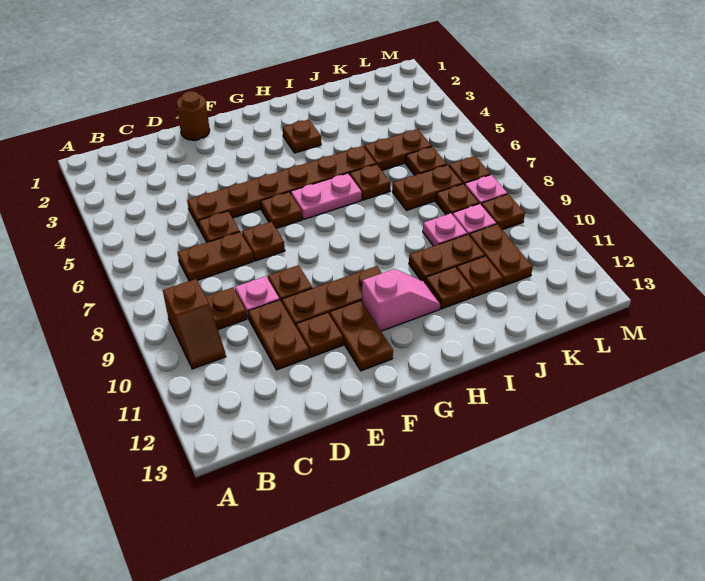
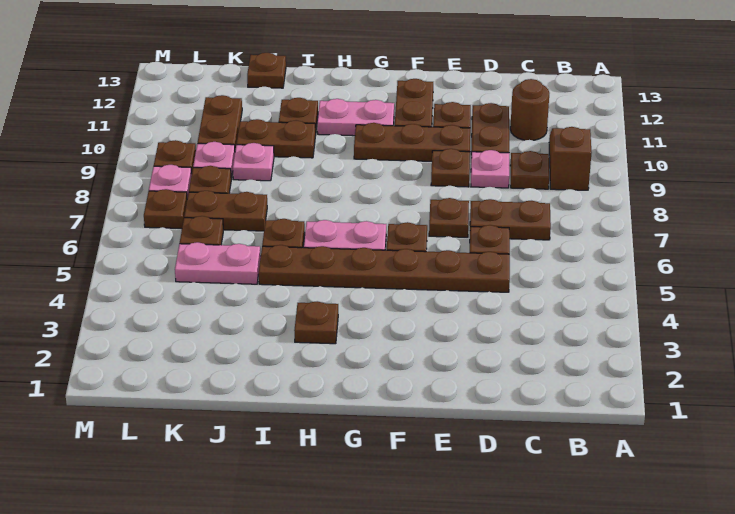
brown 1x1 round brick [176,91,210,140] -> brown 1x1 round brick moved to [510,79,549,140]
pink 1x2 slope [362,269,440,331] -> pink 1x2 plate [317,99,394,136]
brown 1x2 plate [364,129,432,170] -> pink 1x2 plate [175,242,261,284]
brown 1x1 plate [457,256,503,297] -> brown 1x1 plate moved to [247,53,286,88]

